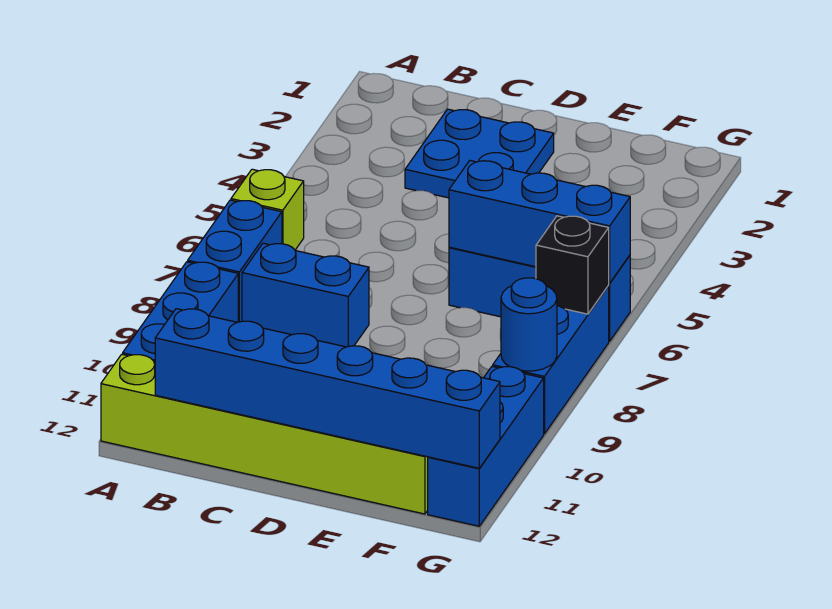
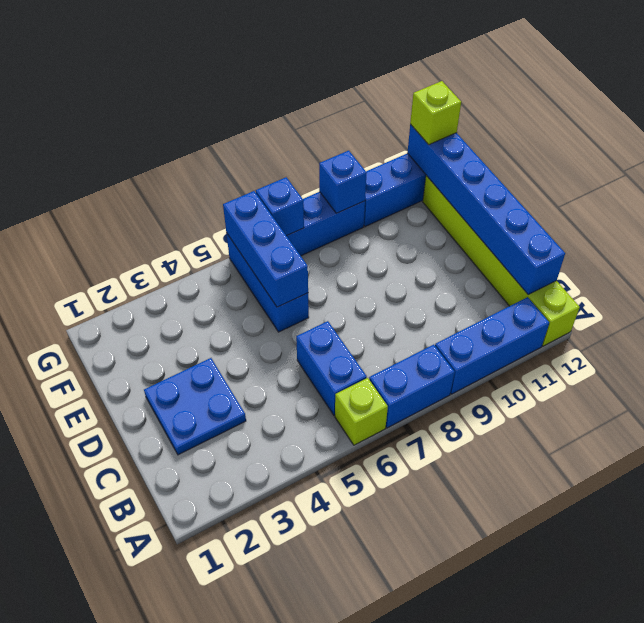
blue 1x2 brick [242,243,369,347] -> blue 1x2 brick moved to [296,321,367,415]
black 1x1 brick [536,216,609,314] -> blue 1x1 brick [256,177,304,236]
blue 1x1 round brick [501,278,557,371] -> blue 1x1 brick [319,151,367,213]
none -> lime 1x1 brick [410,81,461,145]

